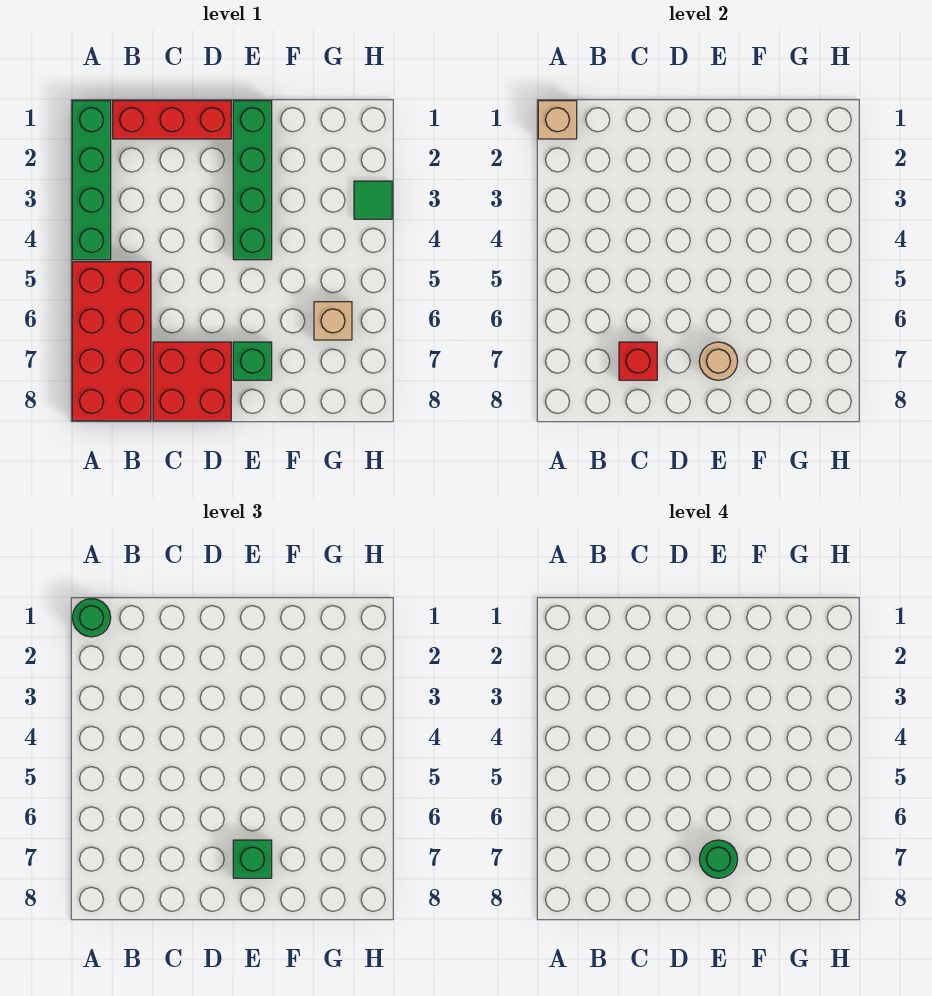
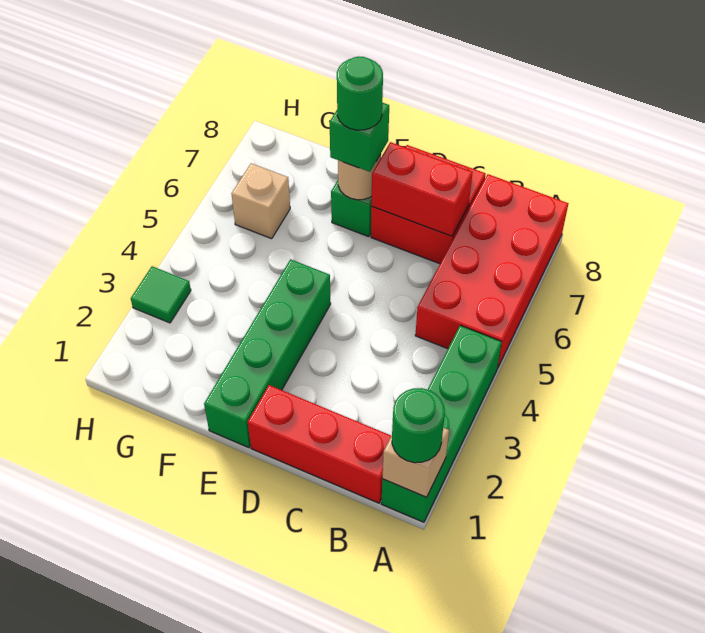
red 1x1 brick [619,342,657,380] -> red 1x2 brick [371,142,472,236]

